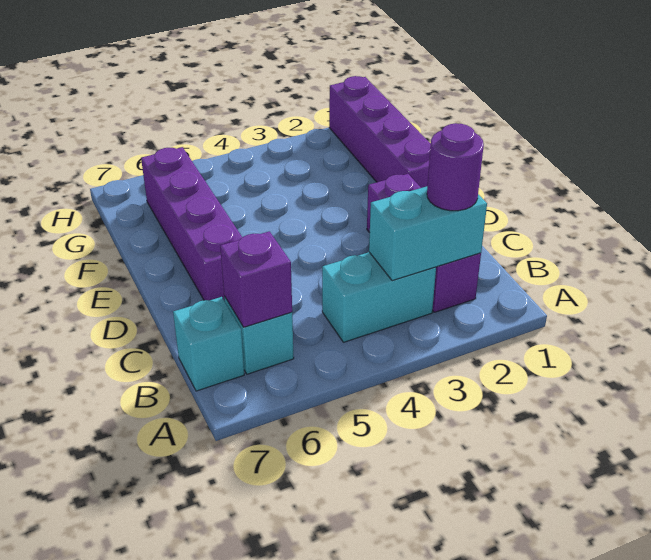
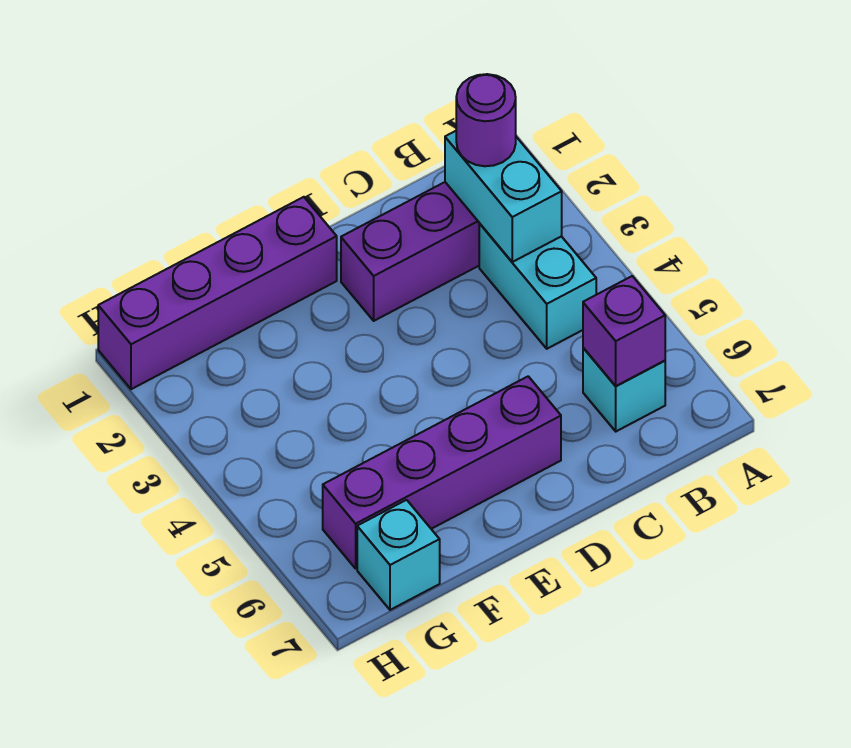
cyan 1x1 brick [173,297,244,391] -> cyan 1x1 brick moved to [357,500,440,610]

